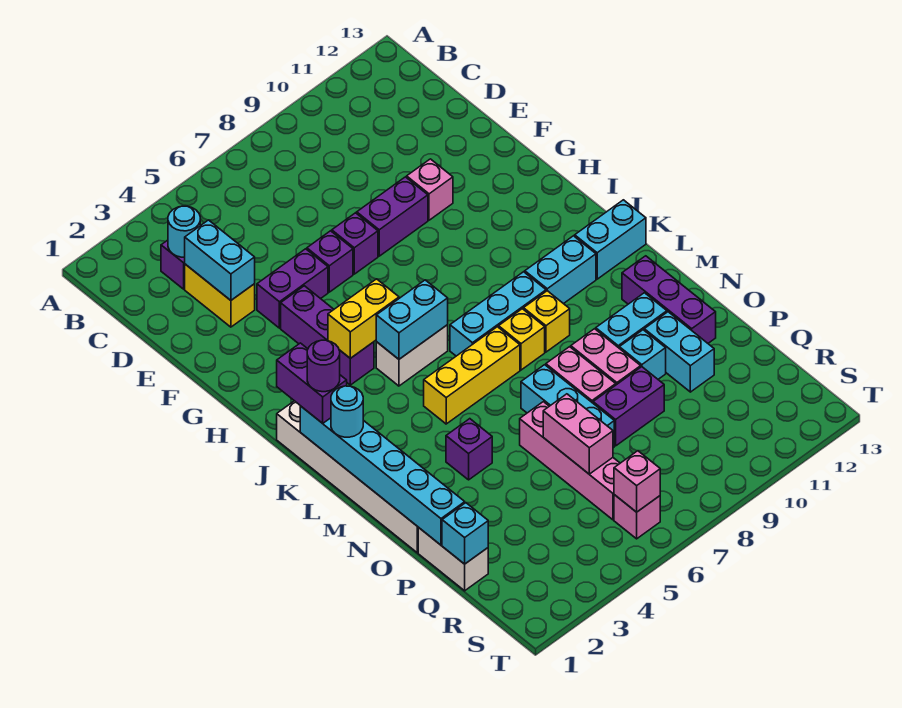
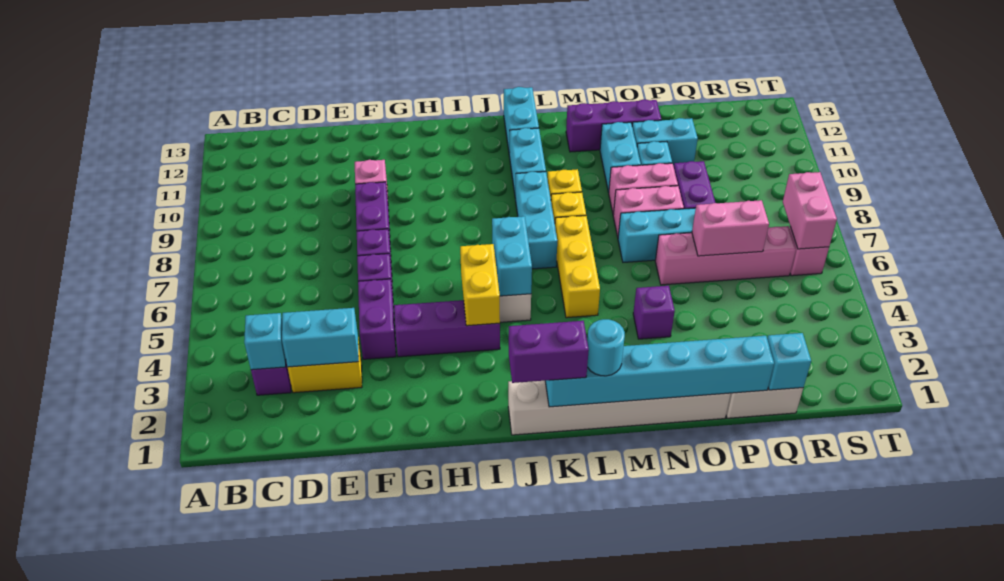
cyan 1x1 round brick [168,206,200,257] -> cyan 1x1 brick [244,313,286,370]
purple 1x1 round brick [307,340,340,392] -> none
pink 1x1 brick [614,451,660,512] -> pink 1x2 brick [783,172,837,249]

